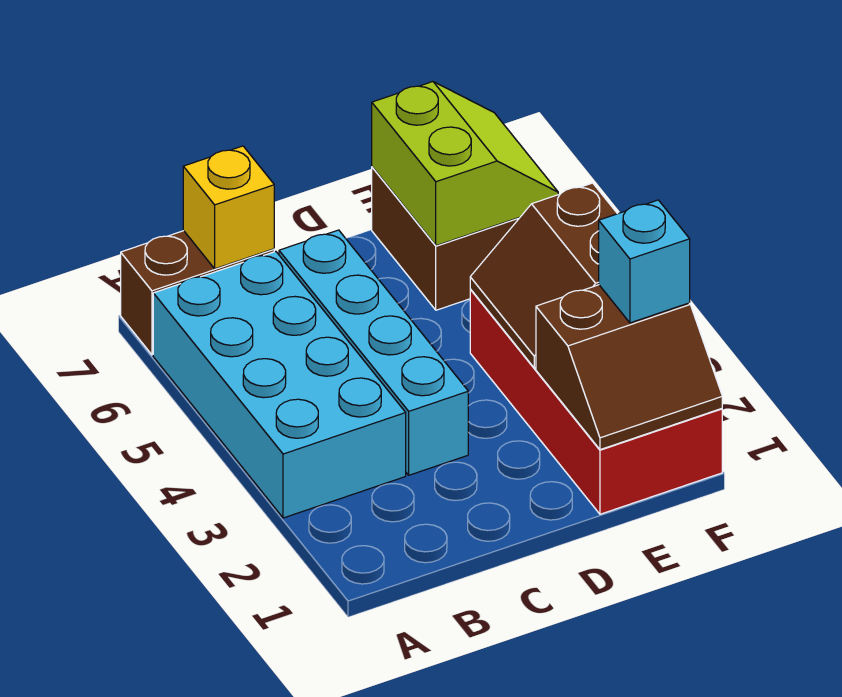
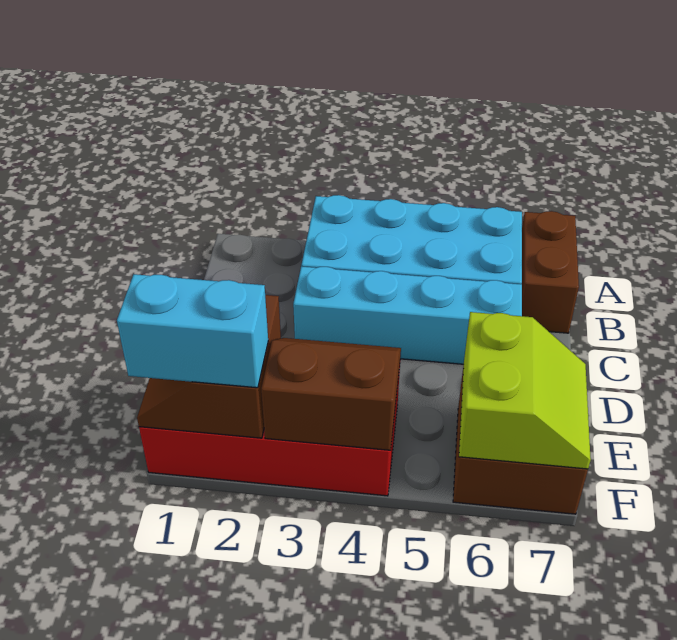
yellow 1x1 brick [183,146,274,269] -> none
lime 2x2 slope [372,82,558,246] -> lime 2x2 slope turned to [459,312,591,469]
cyan 1x1 brick [599,200,690,323] -> cyan 1x2 brick [117,274,268,388]

